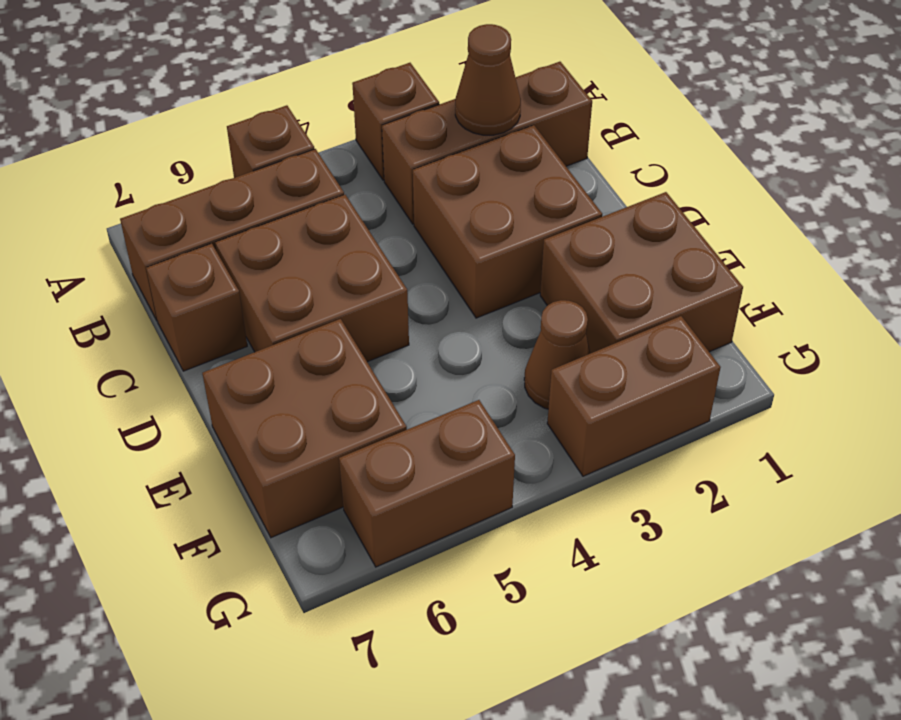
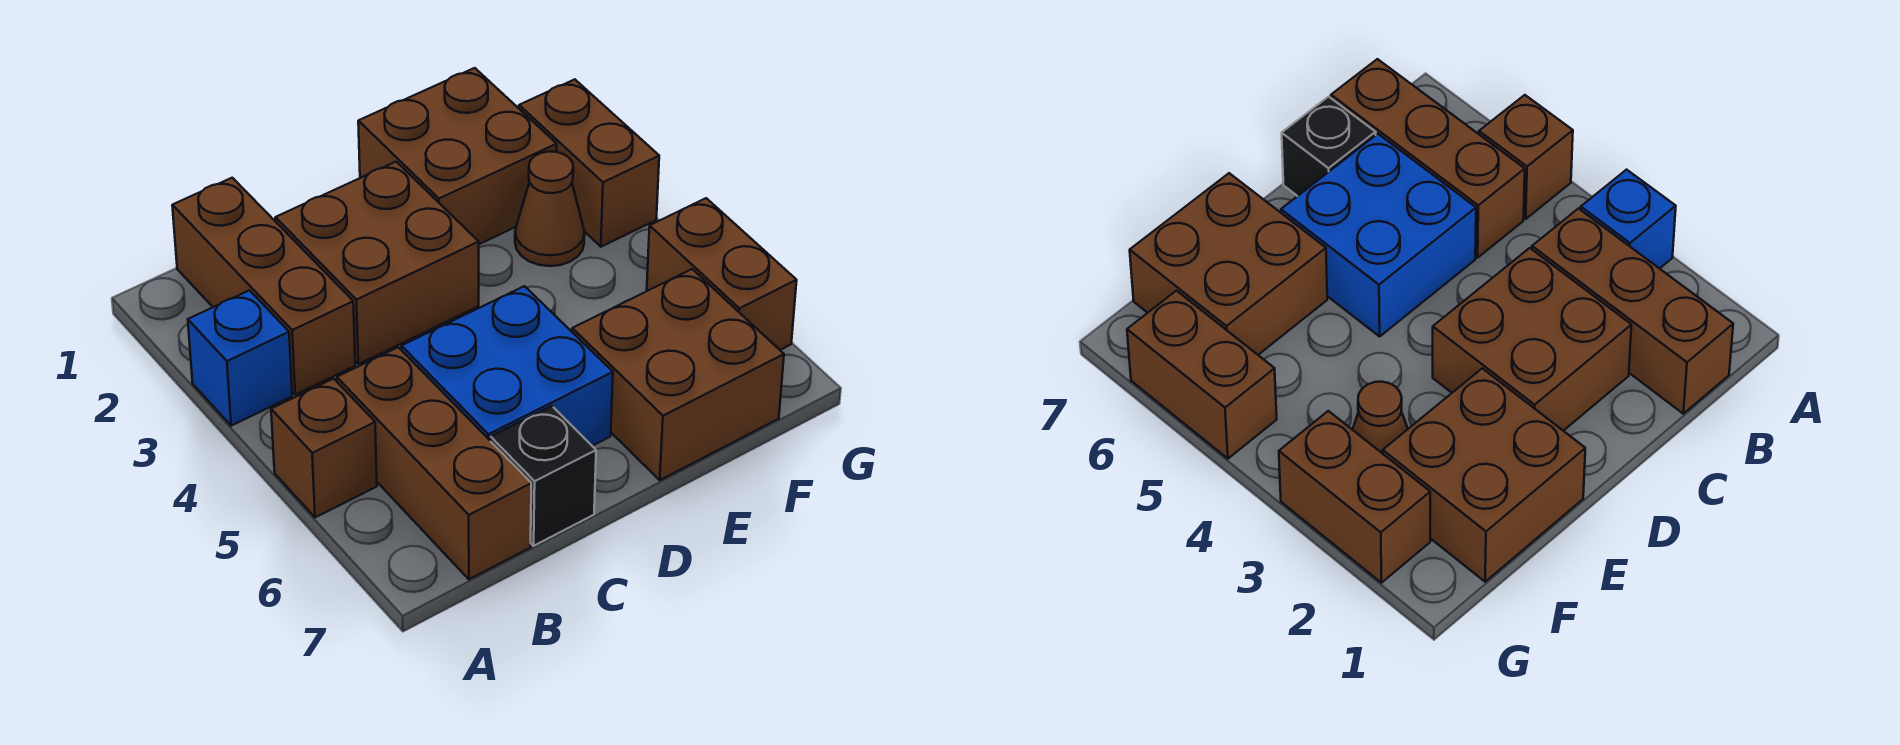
brown 1x1 brick [352,63,439,180] -> blue 1x1 brick [188,290,292,426]
brown 1x1 cone [455,24,521,135] -> none
brown 2x2 brick [215,195,409,362] -> blue 2x2 brick [401,286,613,446]
brown 1x1 brick [146,244,247,371] -> black 1x1 brick [491,406,596,546]

